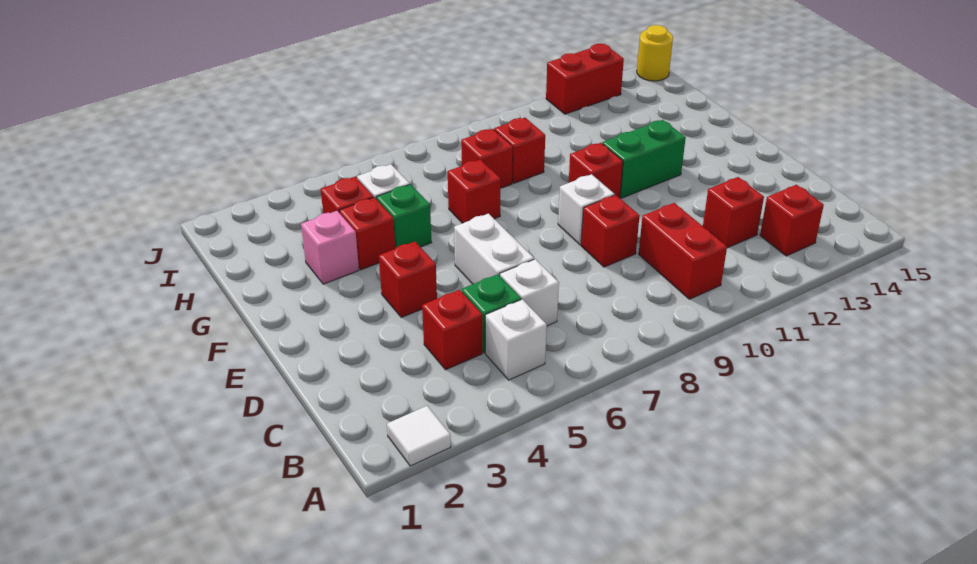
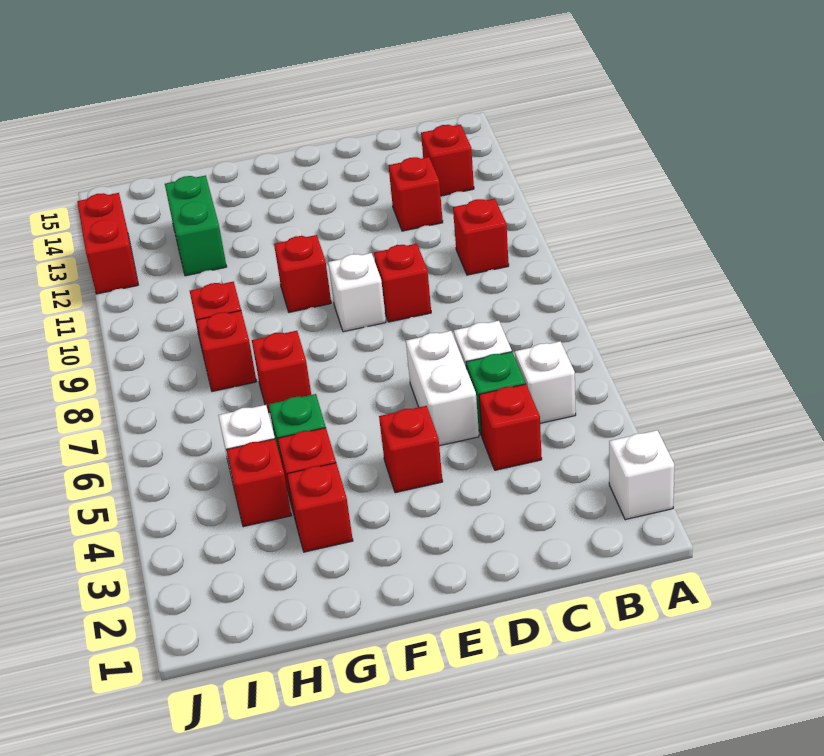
white 1x1 tile [387,406,451,466] -> white 1x1 brick [609,430,674,520]
red 1x2 brick [639,203,727,299] -> red 1x1 brick [453,199,509,275]
white 1x2 brick [454,214,534,284] -> white 1x2 brick turned to [406,331,479,446]
green 1x2 brick [602,120,686,198] -> green 1x2 brick moved to [165,175,227,276]
pink 1x1 brick [301,211,359,284] -> red 1x1 brick [287,463,353,552]
yellow 1x1 round brick [637,25,673,81] -> none

